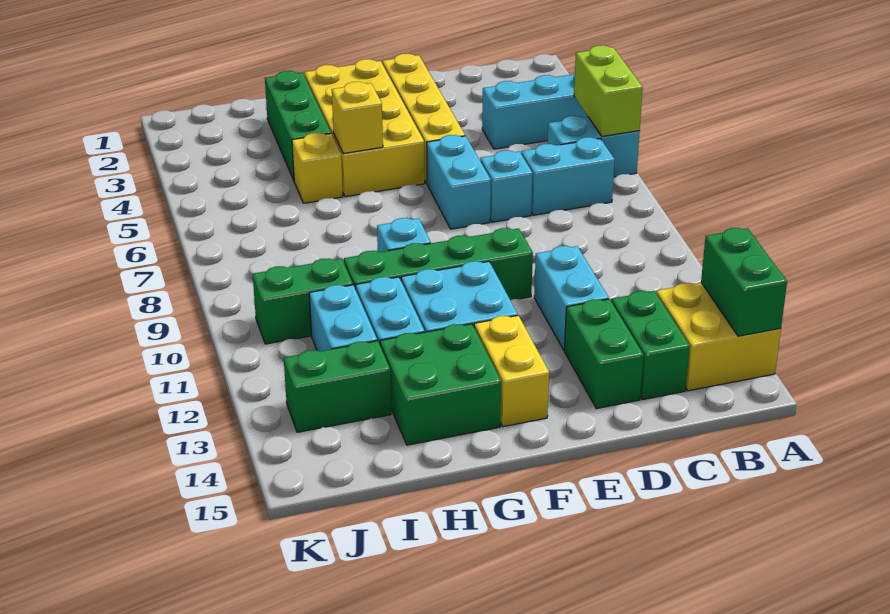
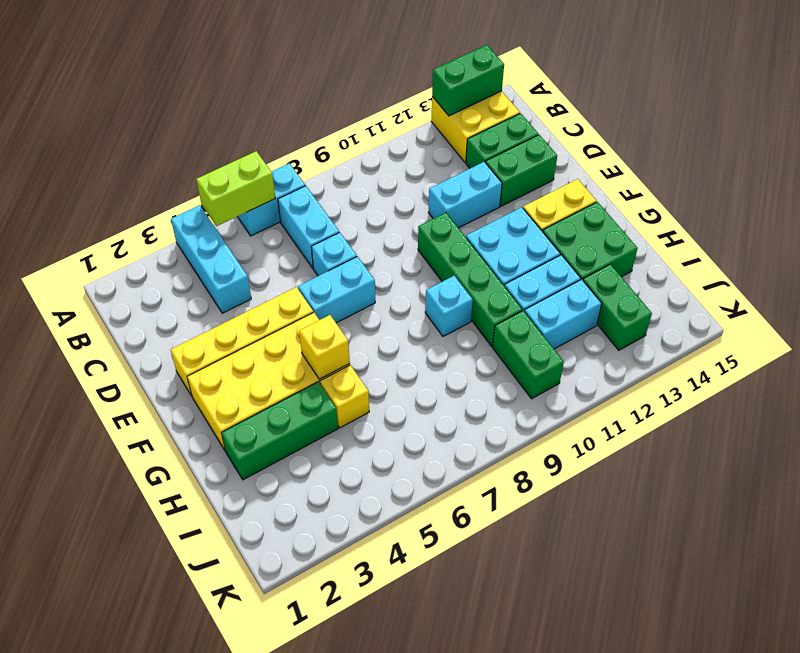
cyan 1x2 brick [547,116,640,177] -> cyan 1x2 brick turned to [237,163,305,236]

